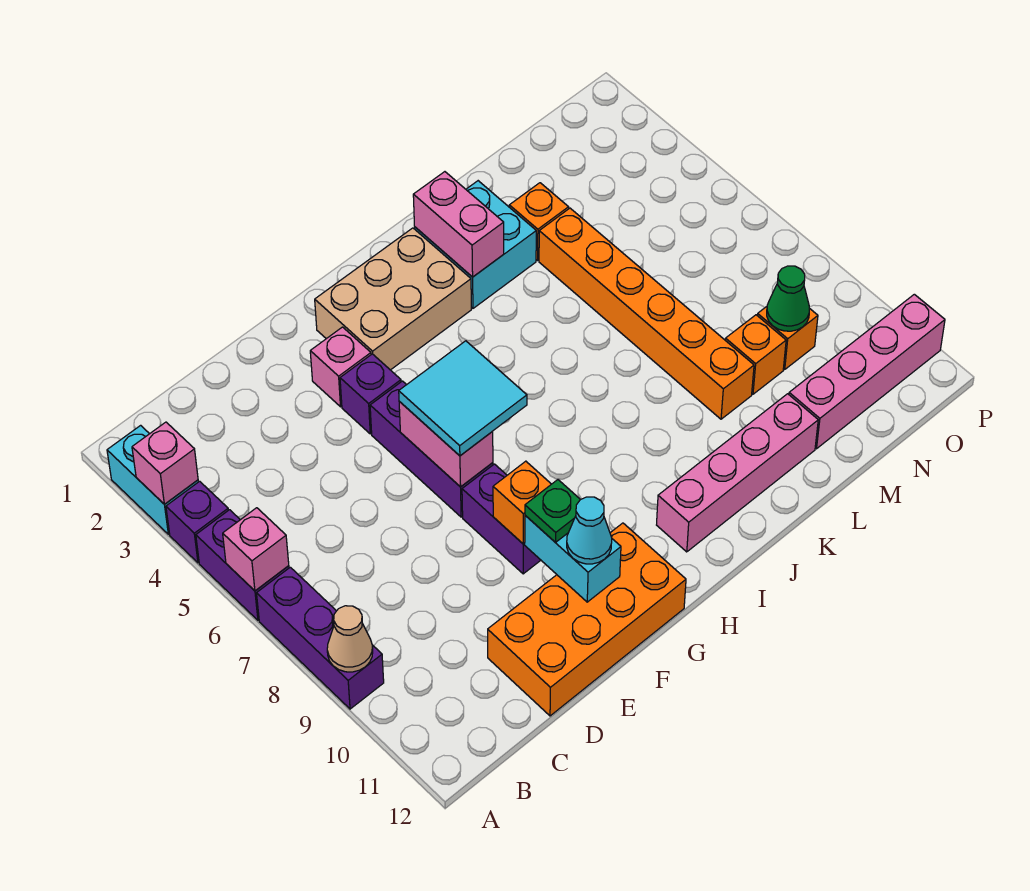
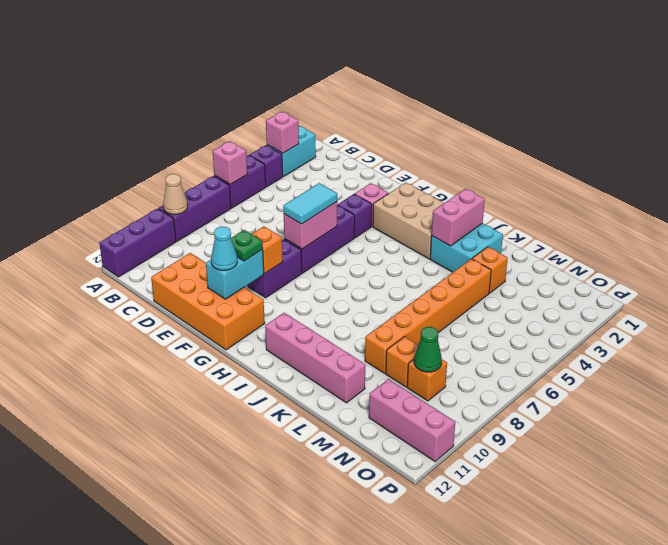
none -> purple 1x3 brick [99,209,176,277]
cyan 2x2 tile [399,341,527,456] -> cyan 1x2 tile [283,183,337,224]
pink 1x4 brick [789,294,945,449] -> pink 1x3 brick [369,379,455,461]

